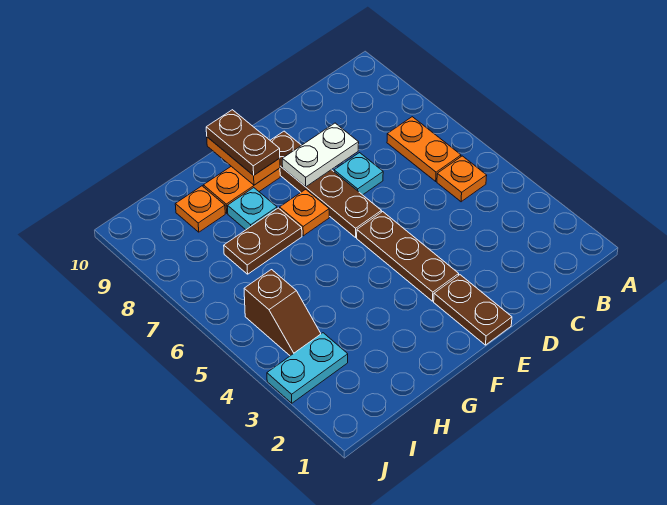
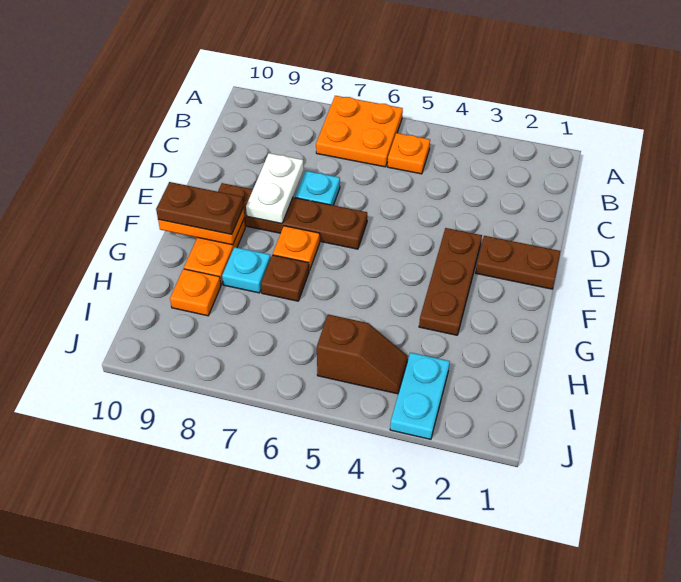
orange 1x2 plate [387,117,461,181] -> orange 2x2 plate [316,96,403,167]
brown 1x3 plate [357,212,459,301] -> brown 1x3 plate turned to [419,228,482,335]
brown 1x2 plate [224,208,302,274] -> brown 1x1 plate [261,255,309,301]

